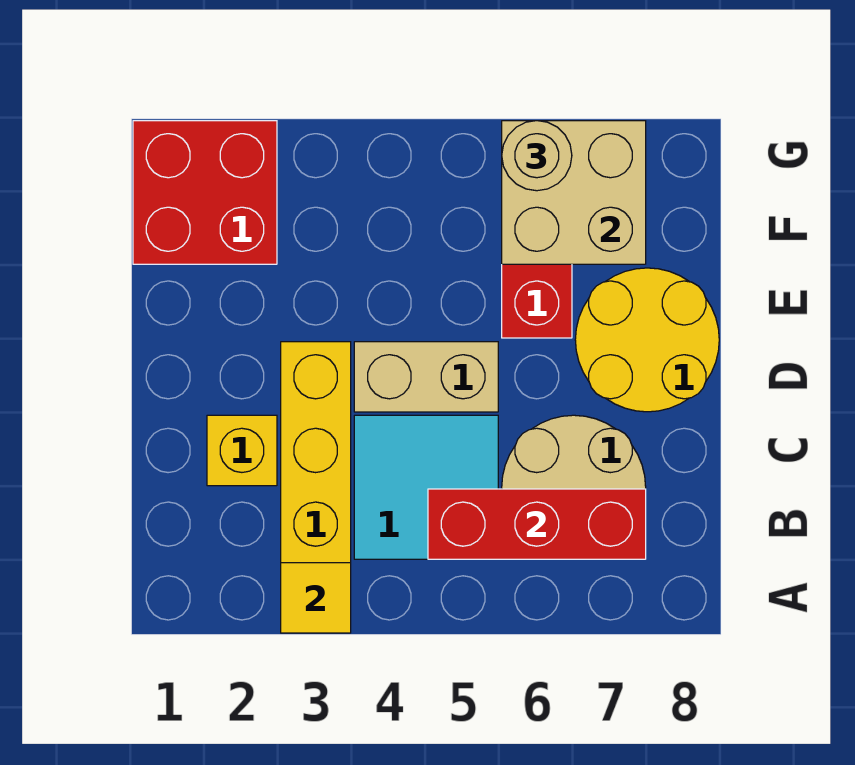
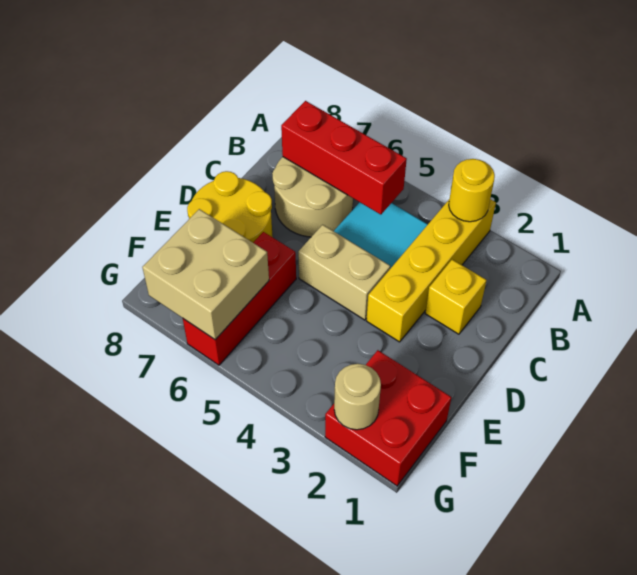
yellow 1x1 tile [281,563,351,633] -> yellow 1x1 round brick [449,159,495,222]
tan 1x1 round brick [502,121,572,191] -> tan 1x1 round brick moved to [334,364,381,430]

